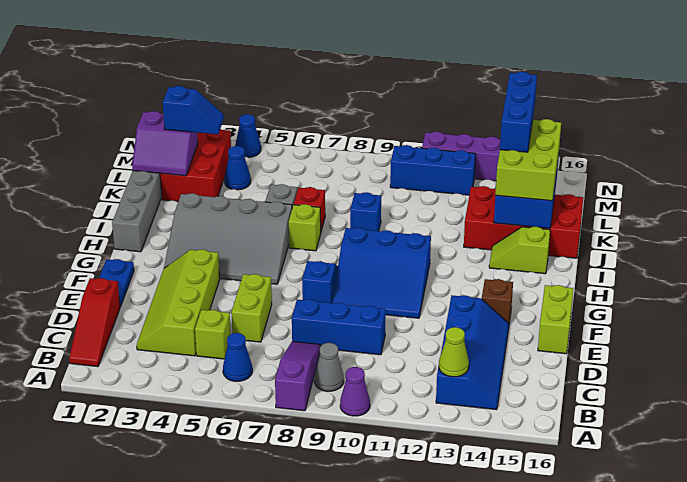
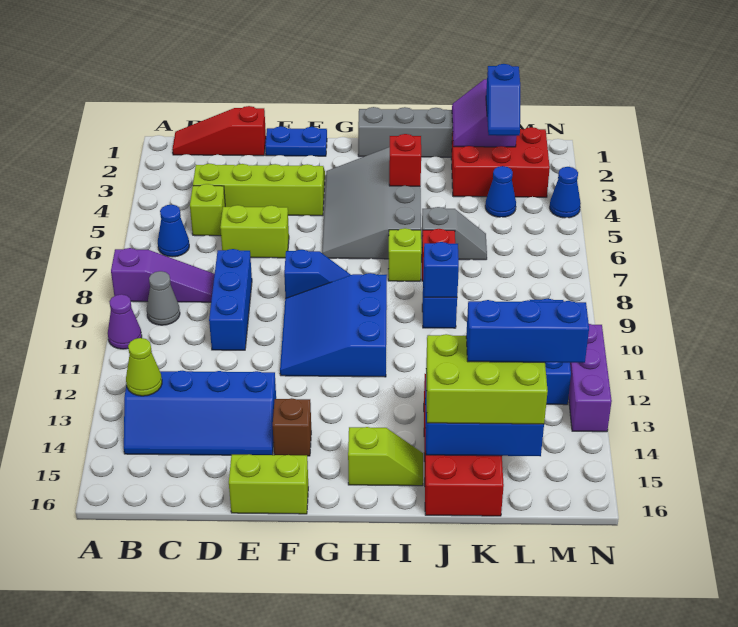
none -> red 1x1 brick [389,134,421,186]
lime 1x2 slope [489,227,550,274] -> lime 1x2 slope turned to [348,427,423,486]
none -> blue 1x1 brick [423,242,459,297]

